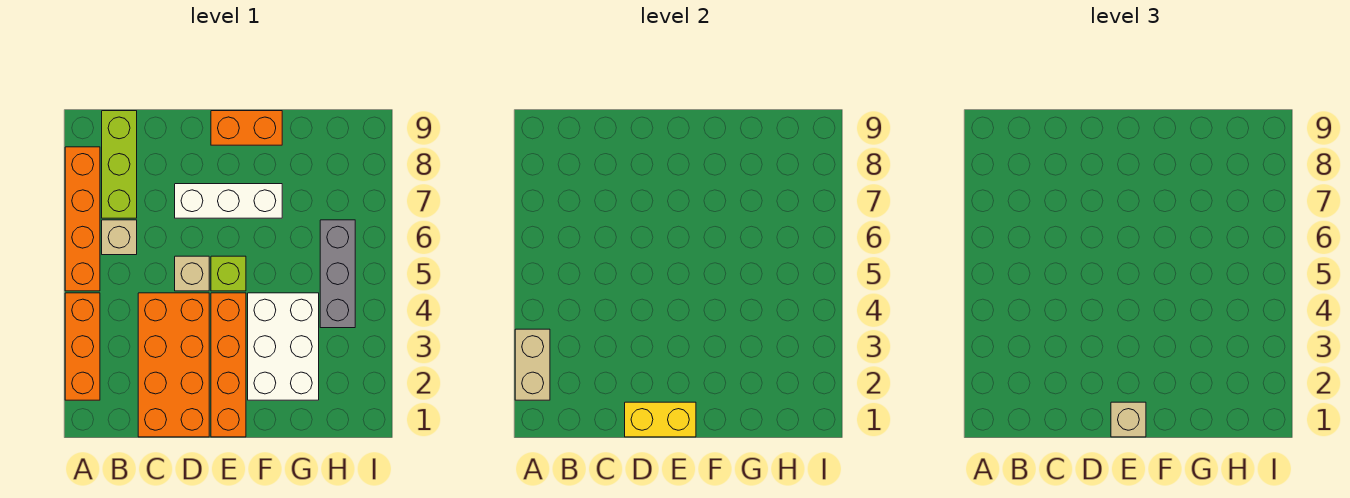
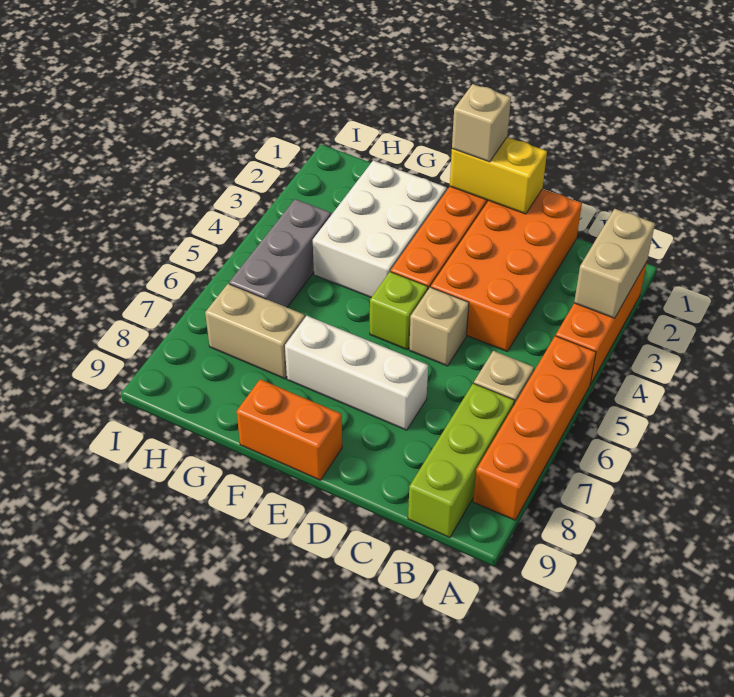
none -> tan 1x2 brick [205,284,305,379]

